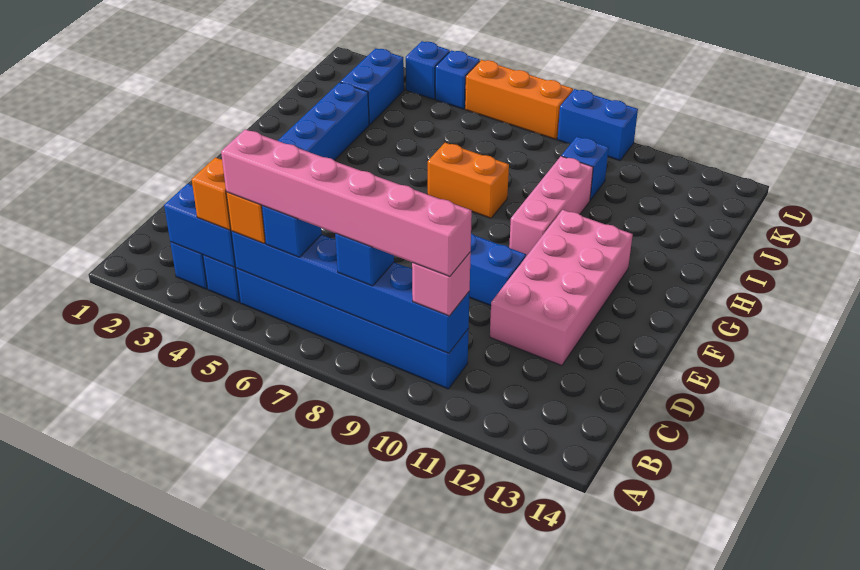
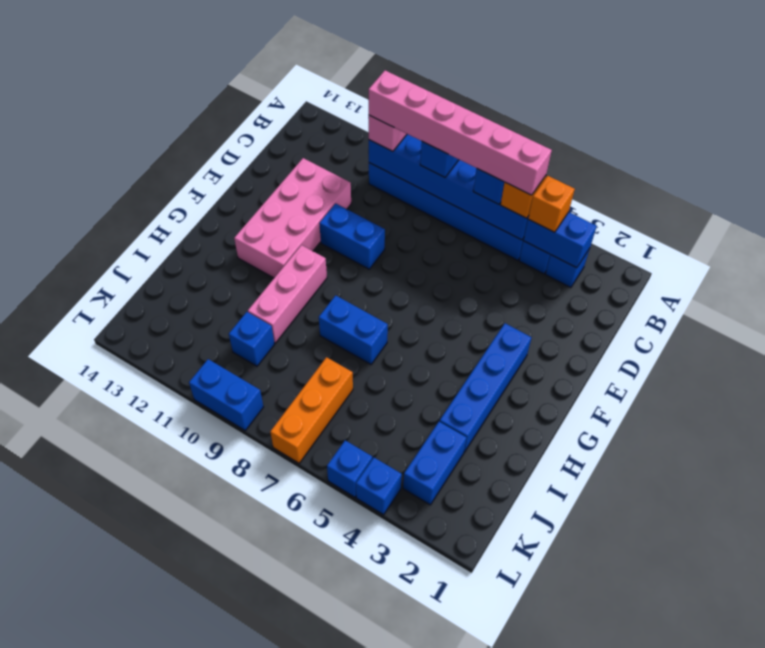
orange 1x2 brick [428,143,509,218] -> blue 1x2 brick [319,295,388,364]
orange 1x3 brick [465,60,573,139] -> orange 1x3 brick turned to [270,357,353,463]

